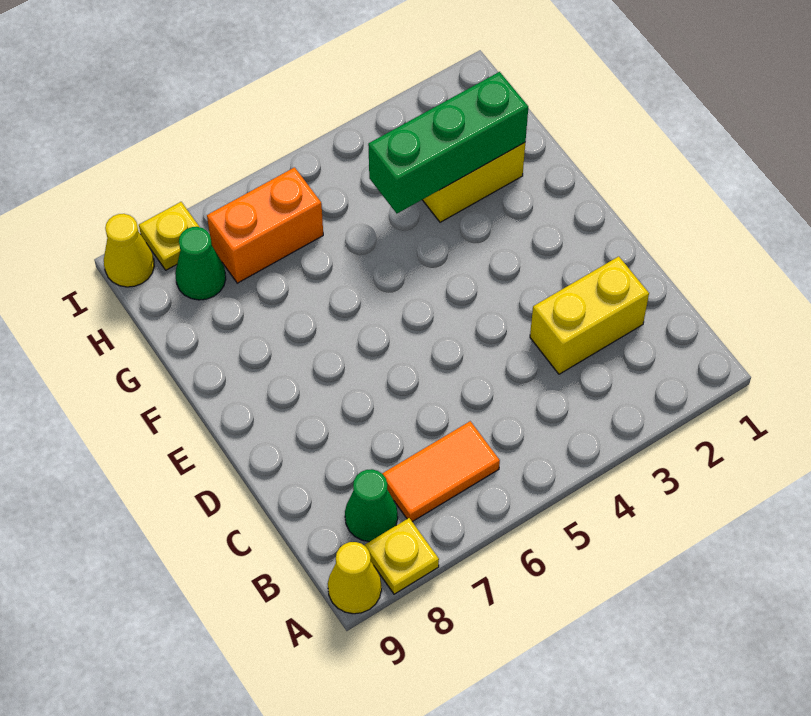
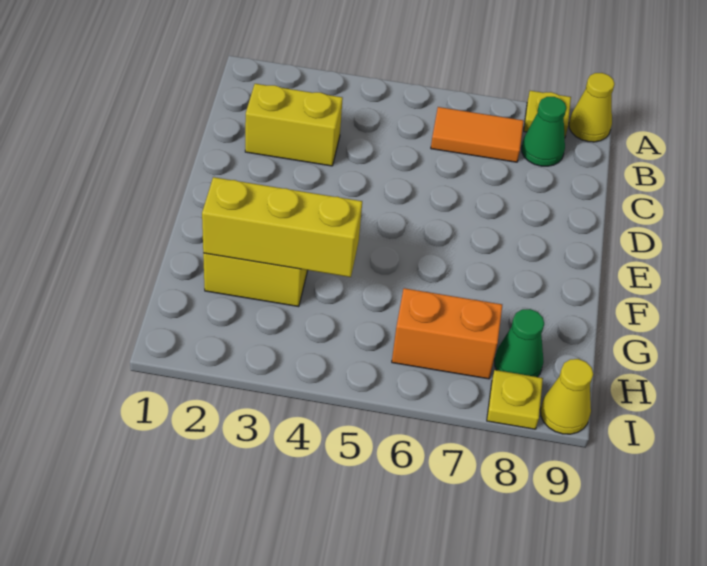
green 1x3 brick [368,72,528,213] -> yellow 1x3 brick [202,177,362,277]

